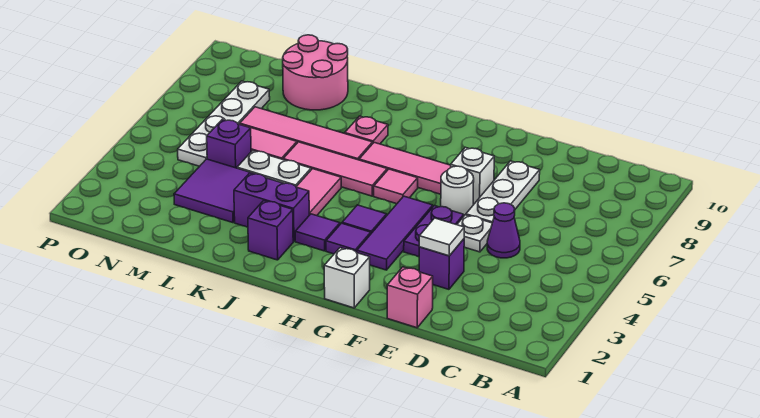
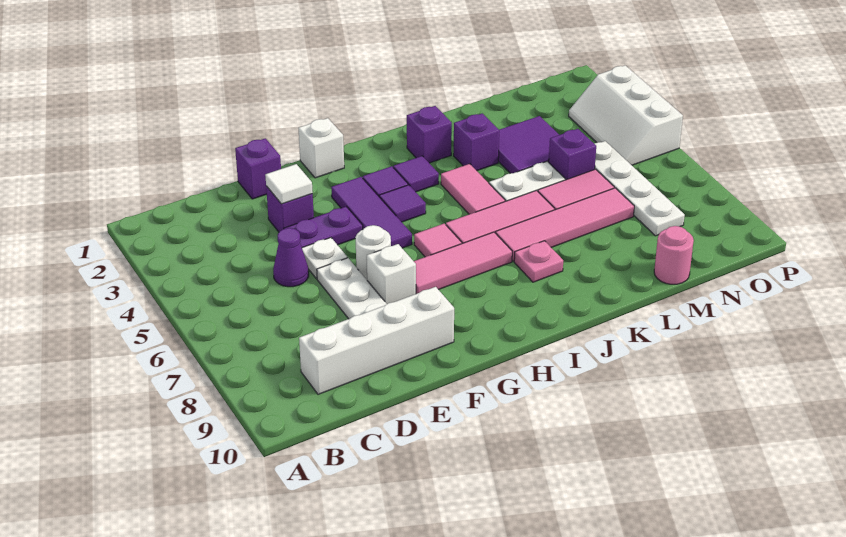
none -> white 1x4 brick [299,287,454,394]
pink 1x1 brick [387,267,433,328] -> purple 1x1 brick [235,138,281,199]
purple 1x2 plate [404,206,464,257] -> purple 1x2 plate turned to [284,207,363,247]
purple 1x2 brick [234,173,309,241] -> purple 1x1 brick [454,113,499,171]
pink 2x2 round brick [283,35,348,110] -> pink 1x1 round brick [654,226,694,284]
none -> white 2x3 slope [569,65,683,165]

